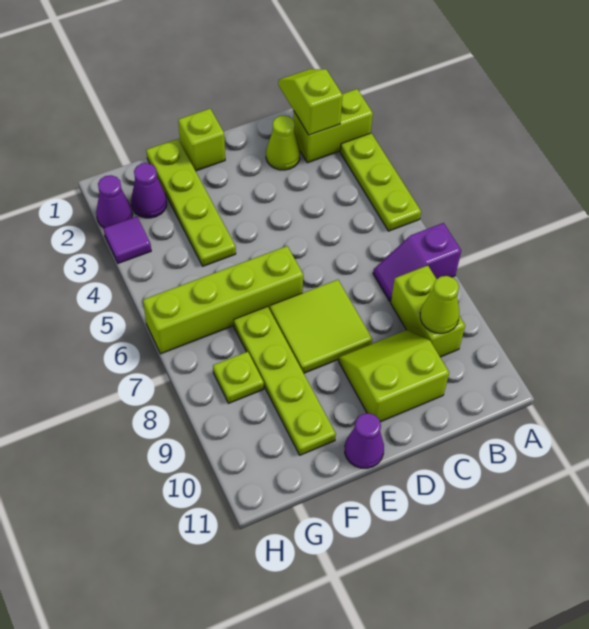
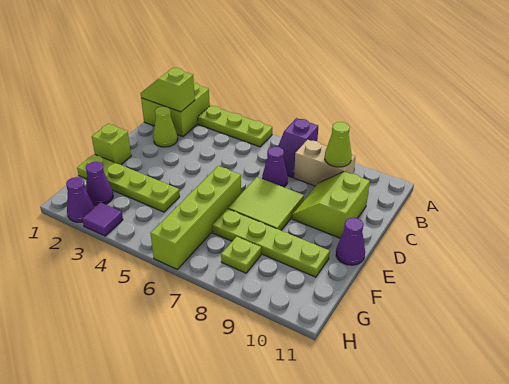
lime 1x2 brick [293,89,373,163] -> lime 2x2 brick [141,83,210,137]
lime 1x2 brick [391,265,465,357] -> tan 1x2 brick [294,140,355,186]
none -> purple 1x1 cone [262,146,288,187]

